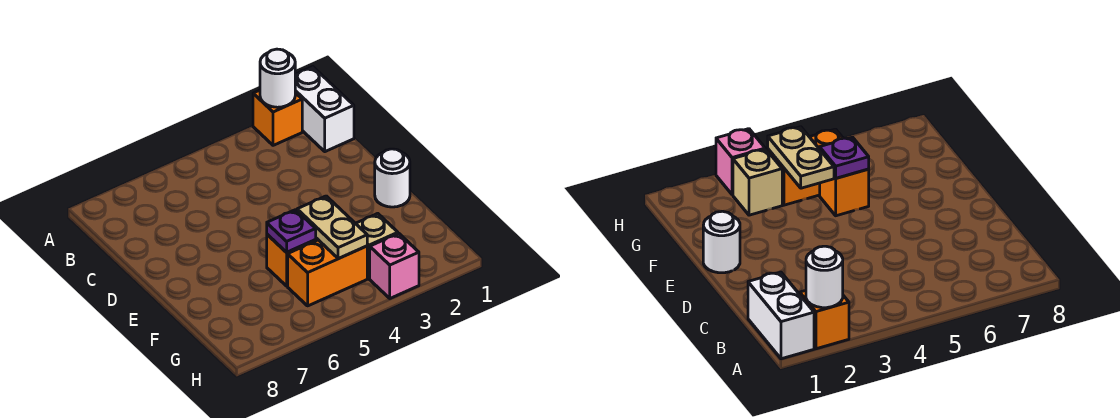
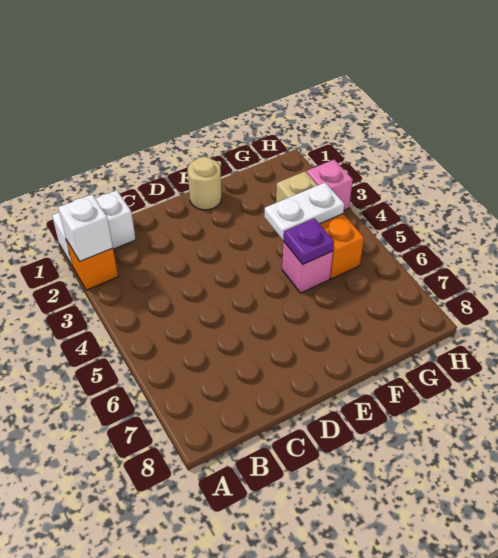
white 1x1 round brick [260,49,295,107] -> white 1x1 brick [58,194,113,261]
white 1x1 round brick [375,149,410,207] -> tan 1x1 round brick [188,157,222,210]
tan 1x2 plate [297,196,367,259] -> white 1x2 plate [264,183,344,240]
orange 1x1 brick [267,234,316,286] -> pink 1x1 brick [282,242,333,293]

